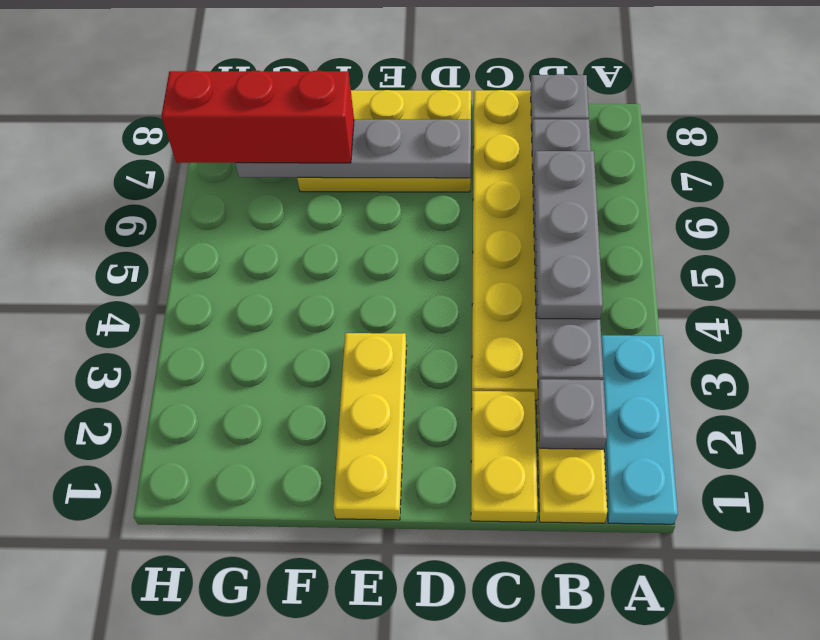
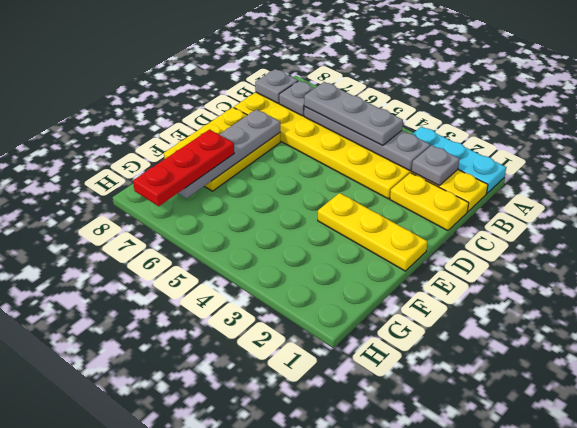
red 1x3 brick [161,71,354,163] -> red 1x3 plate [133,130,234,206]

